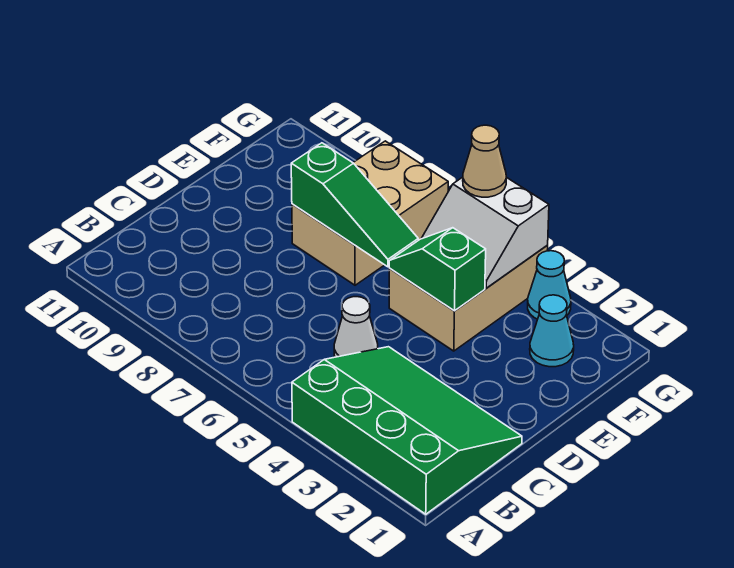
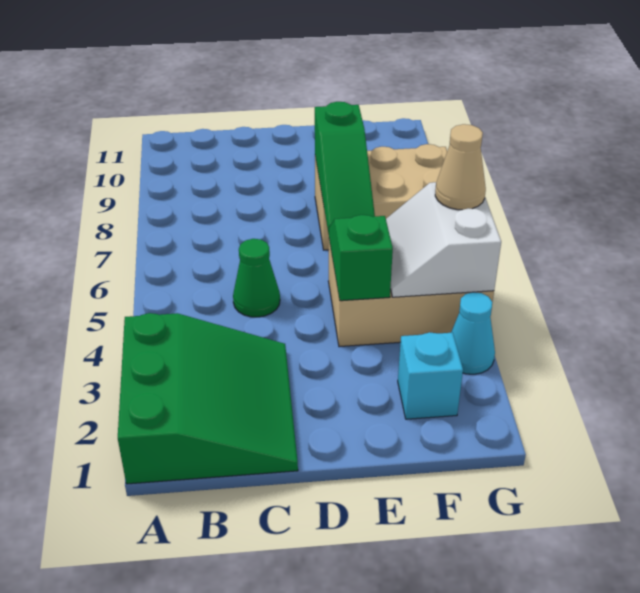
green 3x4 slope [292,347,522,514] -> green 3x3 slope [118,313,298,484]
white 1x1 cone [334,297,378,357] -> green 1x1 cone [233,239,280,317]
cyan 1x1 cone [530,295,574,367] -> cyan 1x1 brick [398,332,463,419]

